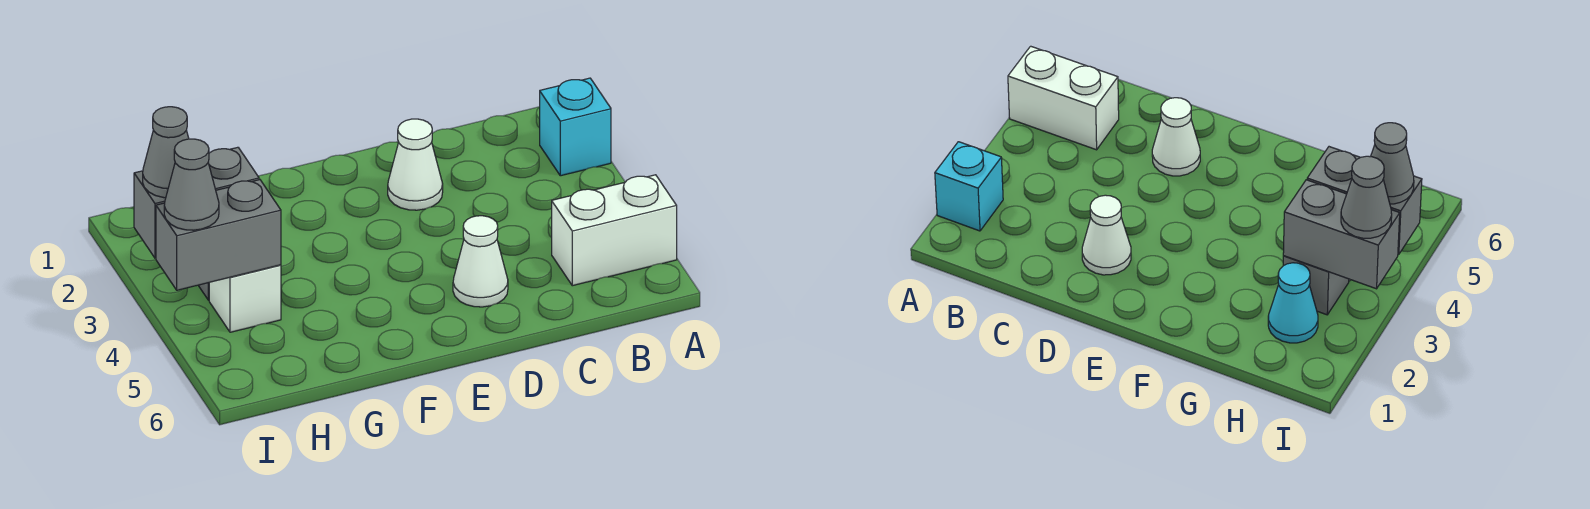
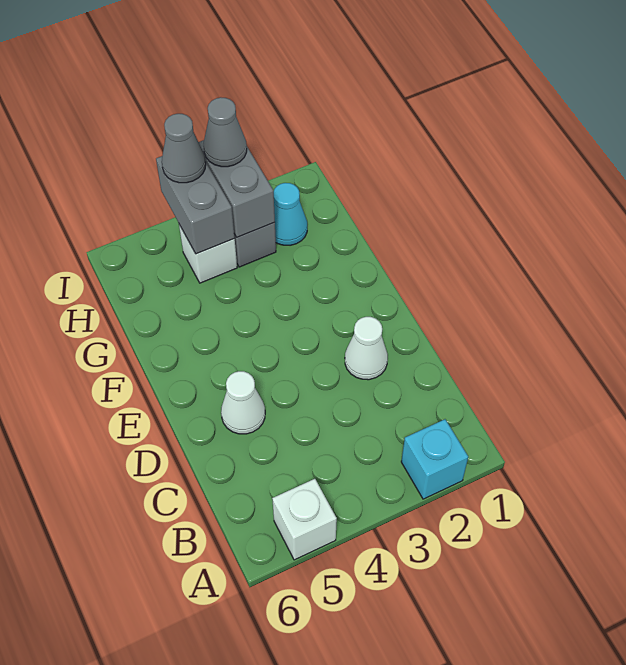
white 1x2 brick [552,175,677,286] -> white 1x1 brick [272,479,337,560]

